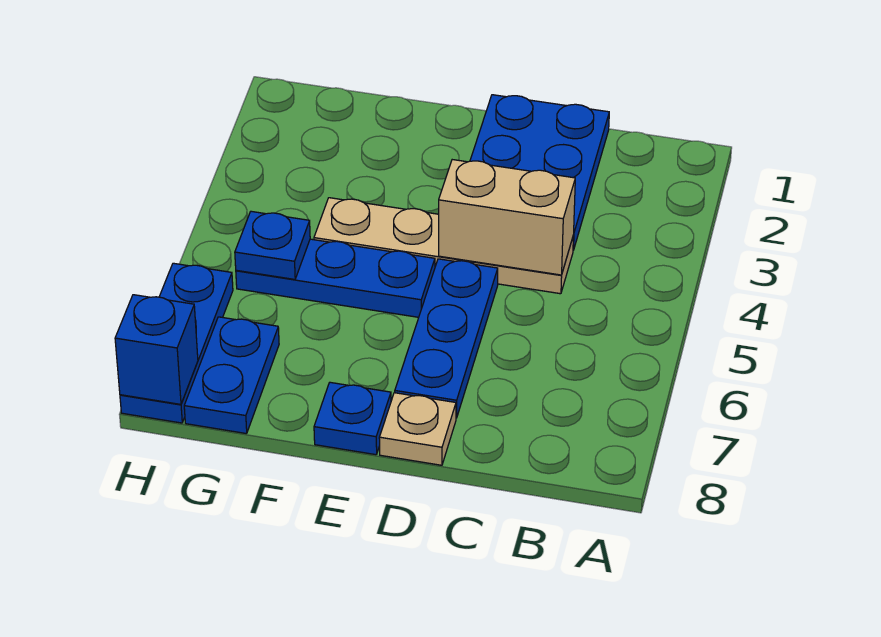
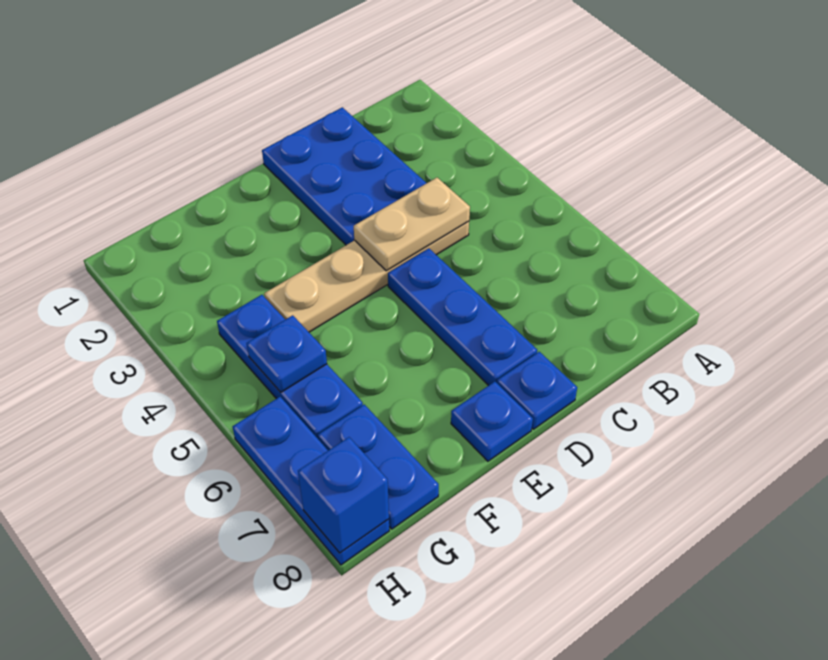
tan 1x2 brick [439,160,575,275] -> tan 1x2 plate [354,178,470,271]
tan 1x1 plate [379,393,456,465] -> blue 1x1 plate [497,352,577,429]
blue 1x3 plate [236,239,435,317] -> blue 1x3 plate turned to [217,295,363,438]

